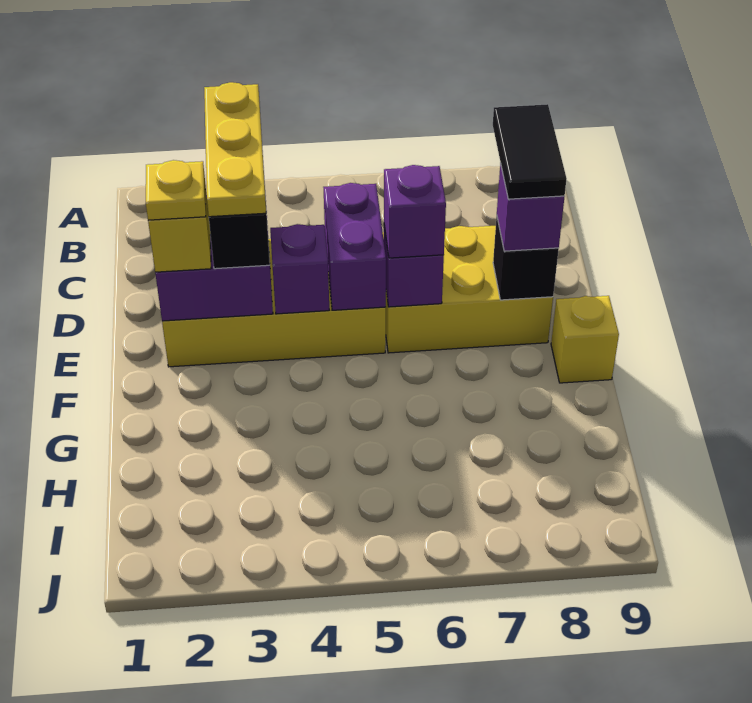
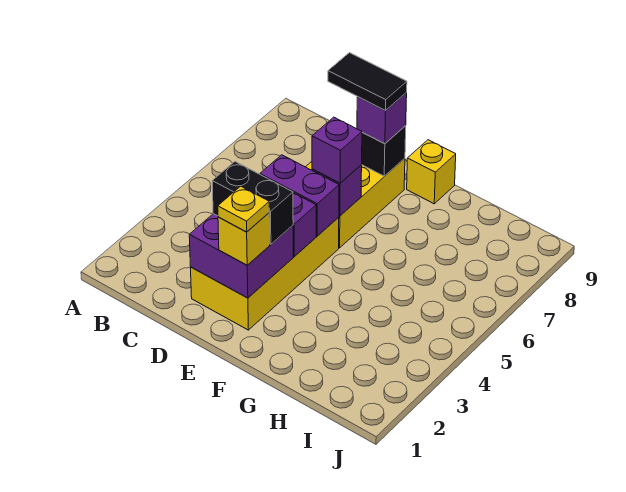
yellow 1x3 plate [204,82,266,217] -> none

